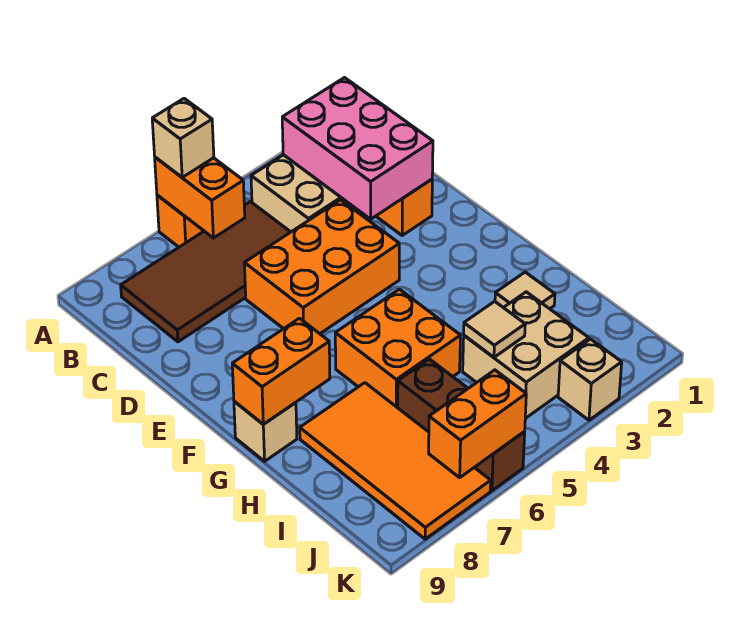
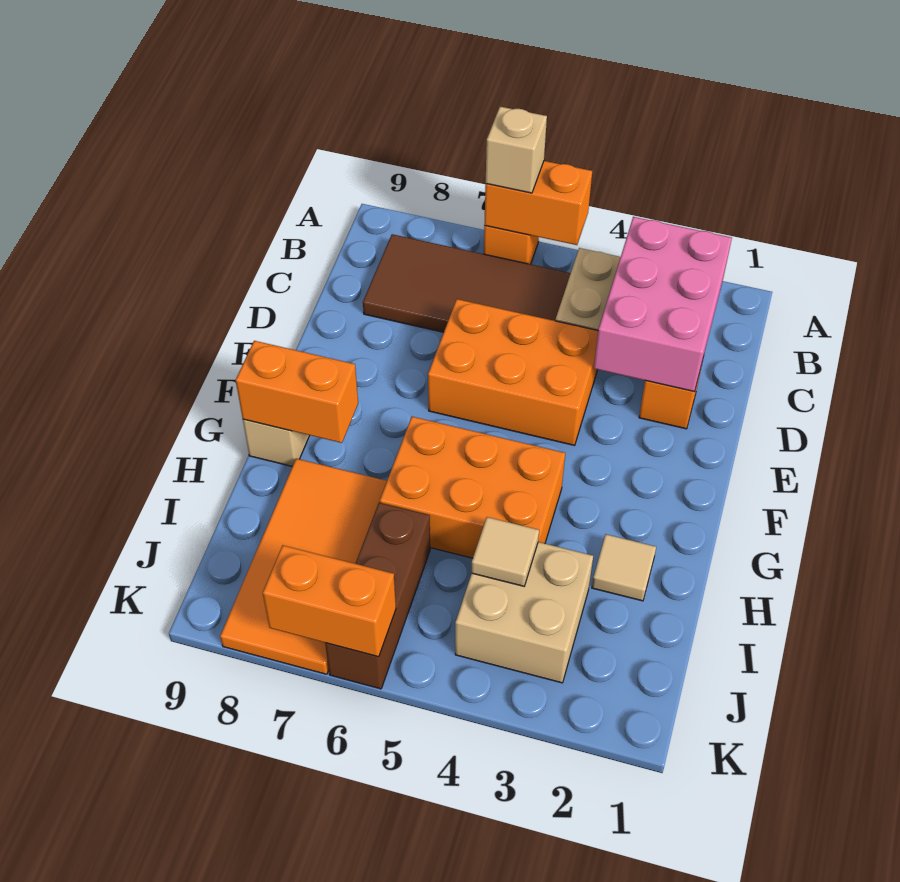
orange 1x2 brick [155,157,245,238] -> orange 1x2 brick turned to [484,161,592,245]
orange 2x2 brick [335,289,461,408] -> orange 2x3 brick [380,417,565,558]
tan 1x1 brick [558,339,622,420] -> none

